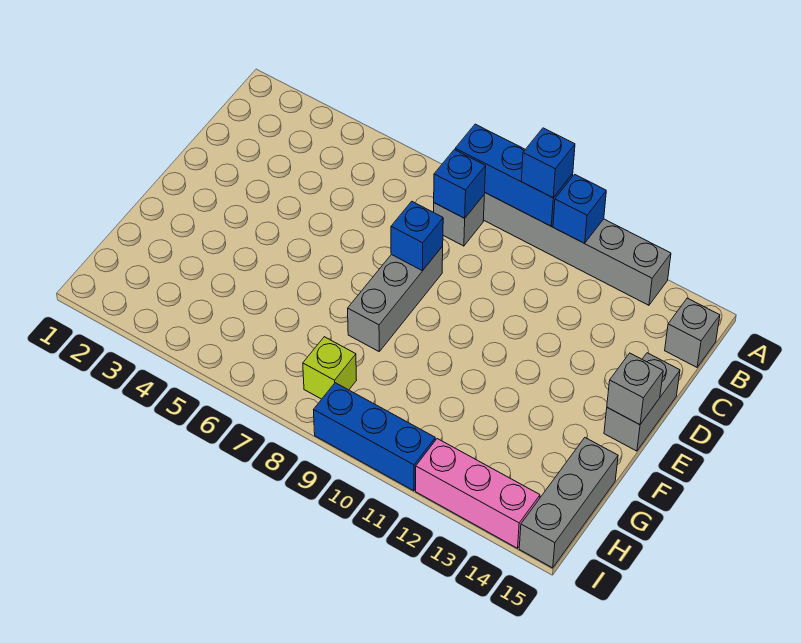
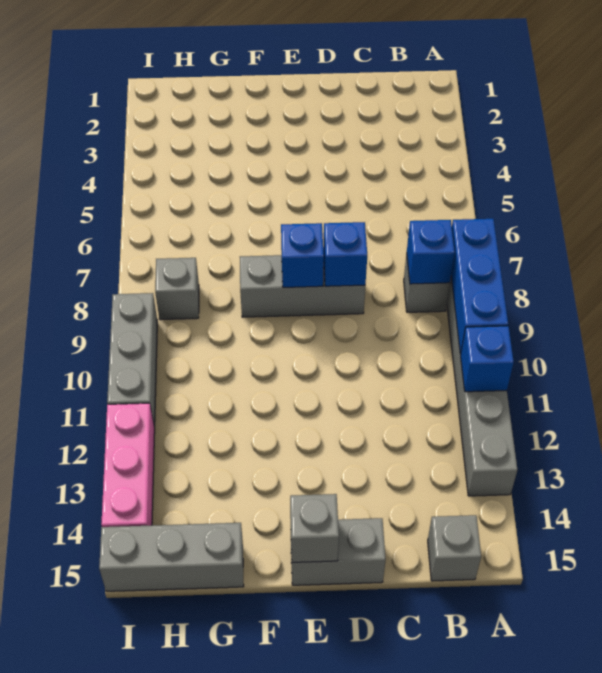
blue 1x1 brick [521,128,575,198] -> blue 1x1 brick moved to [281,223,324,287]
lime 1x1 brick [303,337,357,399] -> grey 1x1 brick [155,258,199,320]
blue 1x3 brick [314,383,435,491] -> grey 1x3 brick [107,293,157,427]

